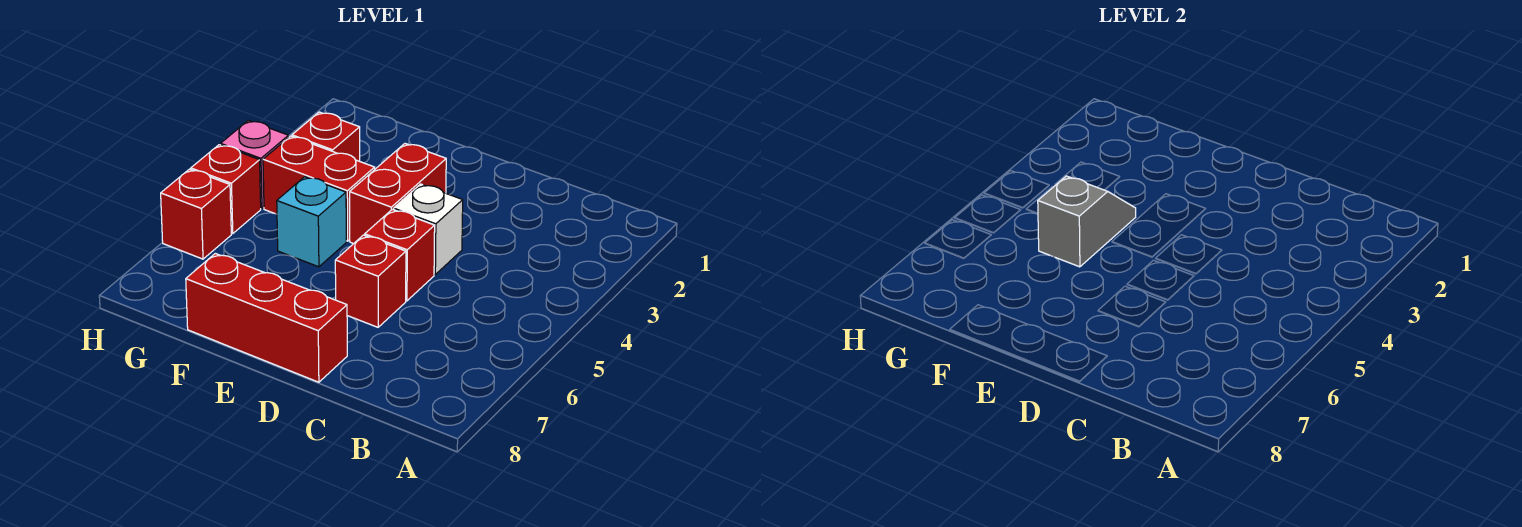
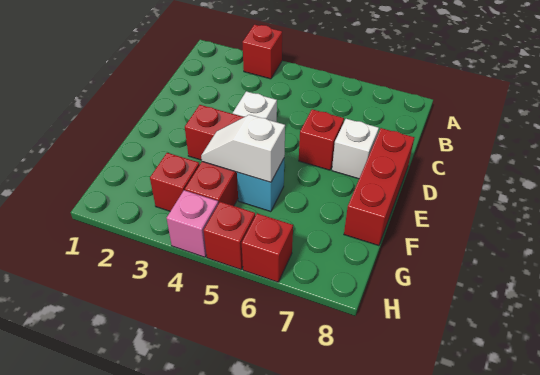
red 1x1 brick [365,209,435,301] -> red 1x1 brick moved to [242,25,282,79]
none -> white 1x1 brick [332,119,379,179]
grey 1x2 slope [1038,176,1136,267] -> white 1x2 slope [201,115,285,182]

